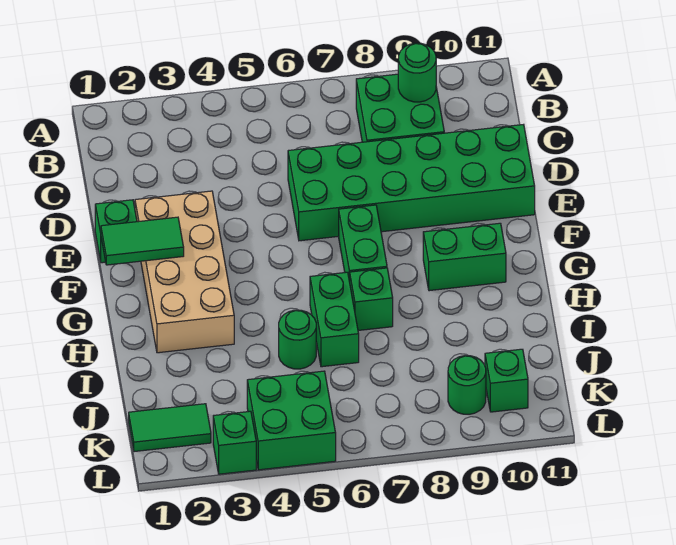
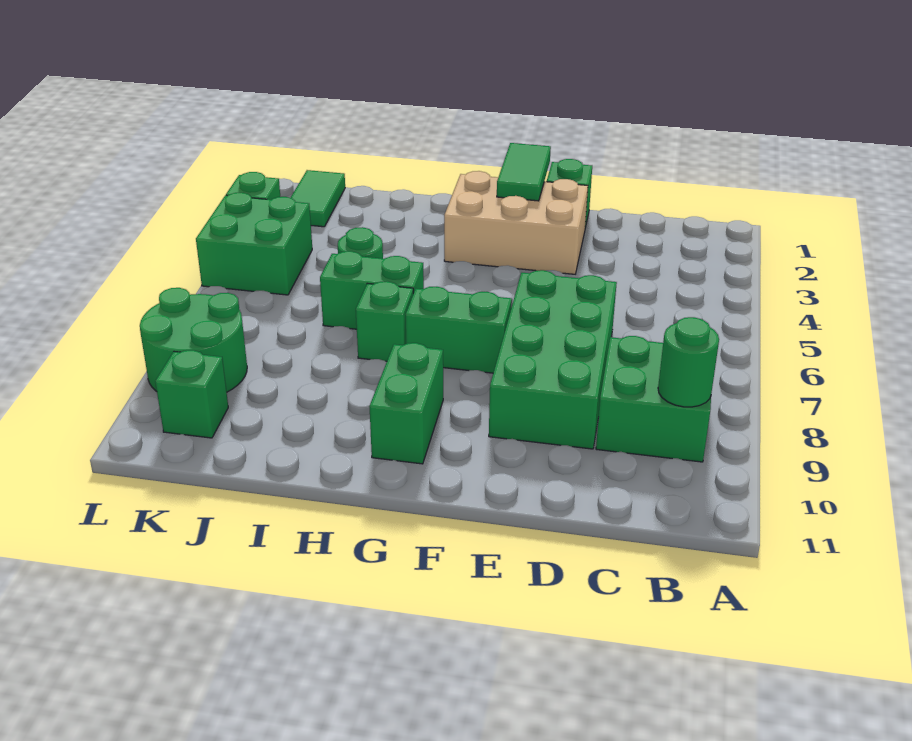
green 2x6 brick [288,124,535,241] -> green 2x4 brick [489,270,617,449]
tan 2x4 brick [135,191,234,353] -> tan 2x3 brick [444,171,588,274]
green 1x1 round brick [448,356,486,414] -> green 2x2 round brick [140,288,247,392]

